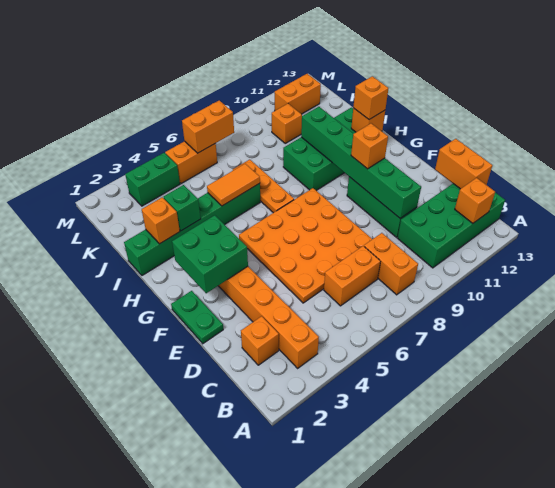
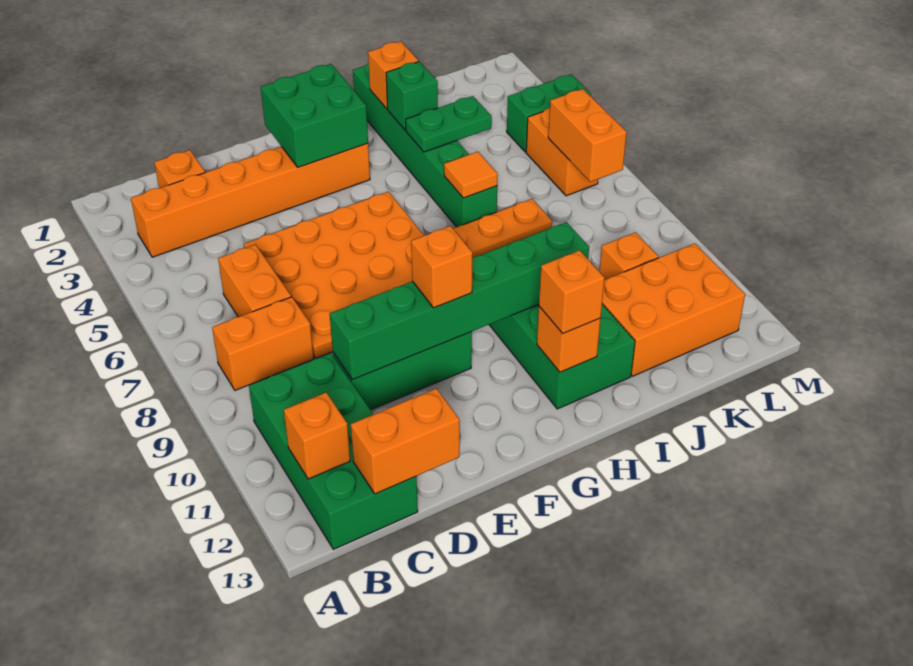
green 1x2 plate [171,291,223,344] -> green 1x2 plate moved to [406,96,492,152]
orange 1x2 tile [207,164,260,206] -> orange 1x1 tile [444,152,498,198]
green 1x2 brick [125,153,180,206] -> green 1x2 brick turned to [507,74,591,152]
orange 1x2 brick [275,74,321,114] -> orange 2x3 brick [602,243,745,376]

